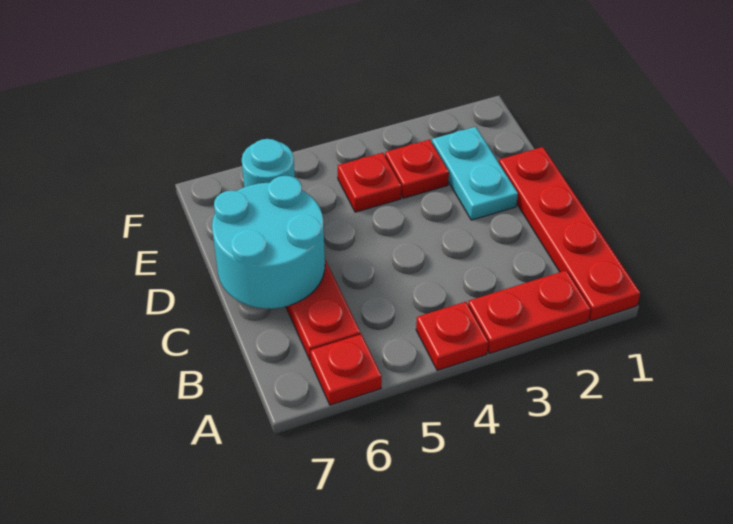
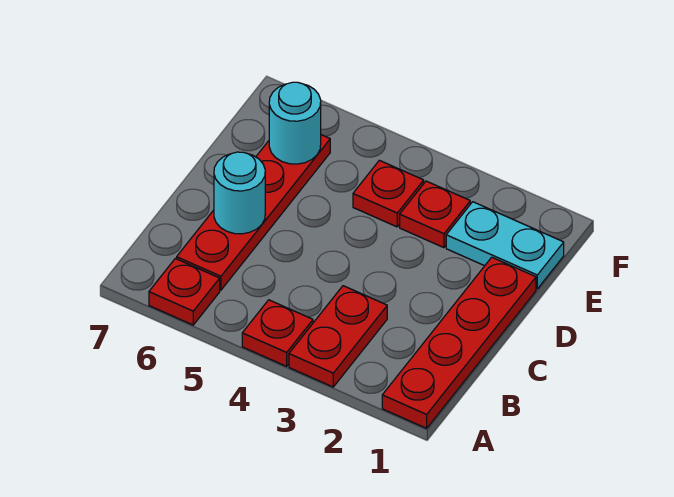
red 1x2 plate [468,270,591,354] -> red 1x2 plate turned to [289,286,387,387]
cyan 2x2 round brick [212,176,325,309] -> cyan 1x1 round brick [214,152,265,234]
cyan 1x2 plate [432,127,518,220] -> cyan 1x2 plate turned to [446,202,564,289]

